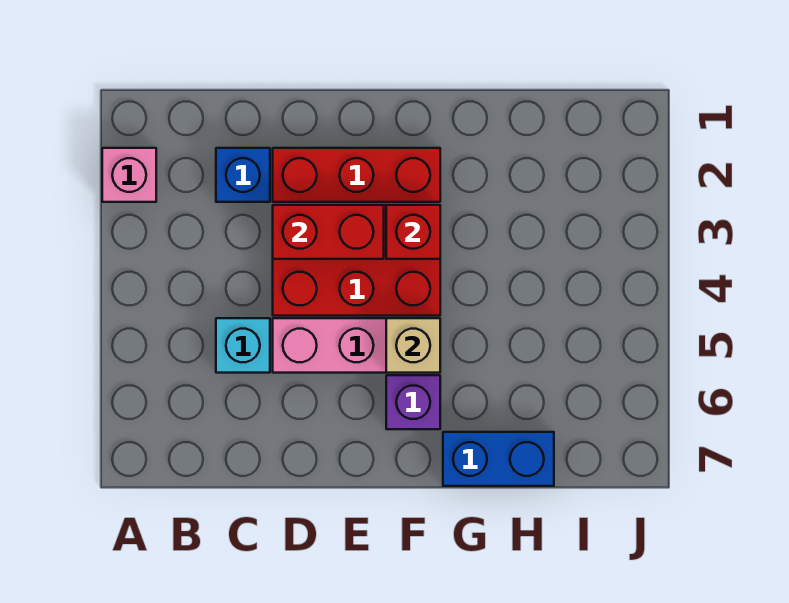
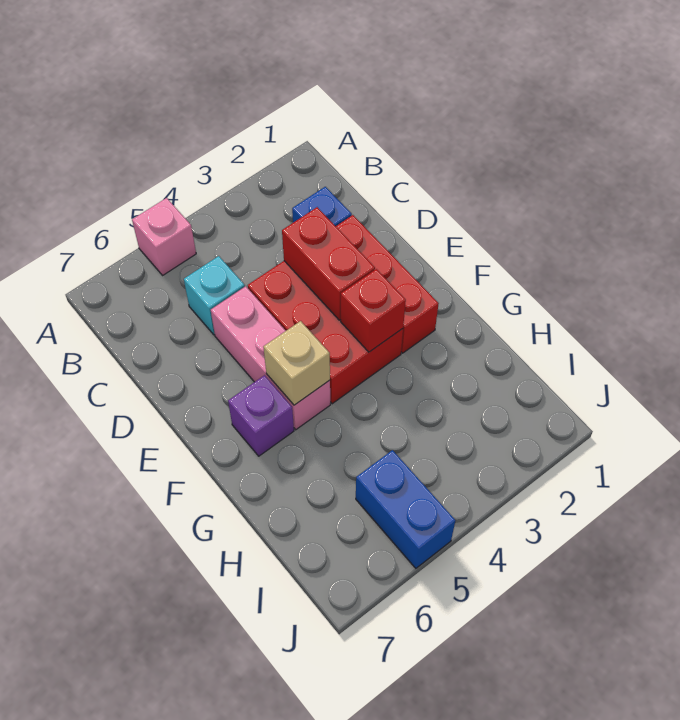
pink 1x1 brick [102,148,156,202] -> pink 1x1 brick moved to [132,198,196,275]
blue 1x2 brick [443,432,554,486] -> blue 1x2 brick moved to [356,450,455,568]

